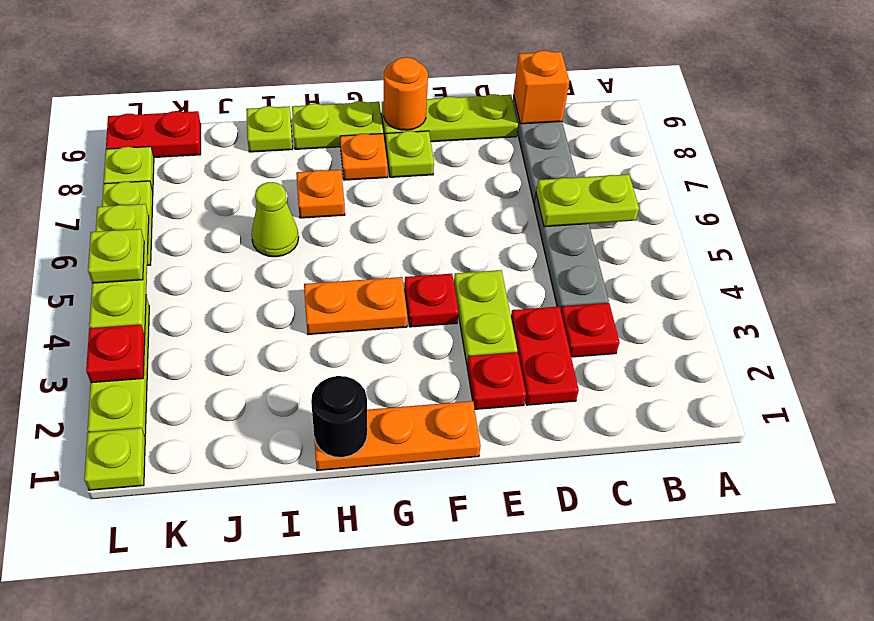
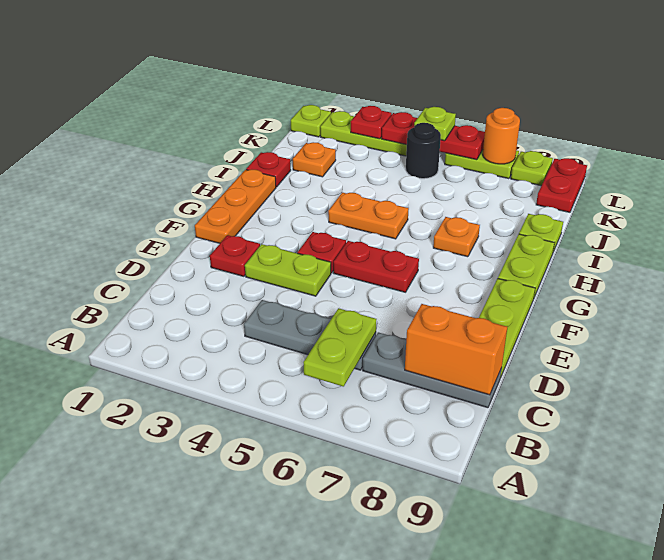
red 1x1 plate [561,303,620,357] -> red 1x1 plate moved to [246,152,291,187]
orange 1x1 brick [514,51,569,124] -> orange 1x2 brick [405,304,507,395]
red 1x2 plate [511,307,579,405] -> red 1x2 plate moved to [333,241,419,292]
lime 1x1 plate [386,131,434,177] -> none
orange 1x1 round brick [384,57,428,130] -> orange 1x1 round brick moved to [483,108,520,164]
orange 1x2 plate [304,277,408,334] -> orange 1x2 plate turned to [328,192,409,239]
orange 1x1 plate [340,134,388,180] -> orange 1x1 plate moved to [293,142,336,177]
black 1x1 round brick [311,376,367,457] -> black 1x1 round brick moved to [406,123,441,179]
lime 1x1 cone [251,182,299,257] -> none
lime 1x3 plate [89,204,149,334] -> red 1x3 plate [382,112,485,160]

